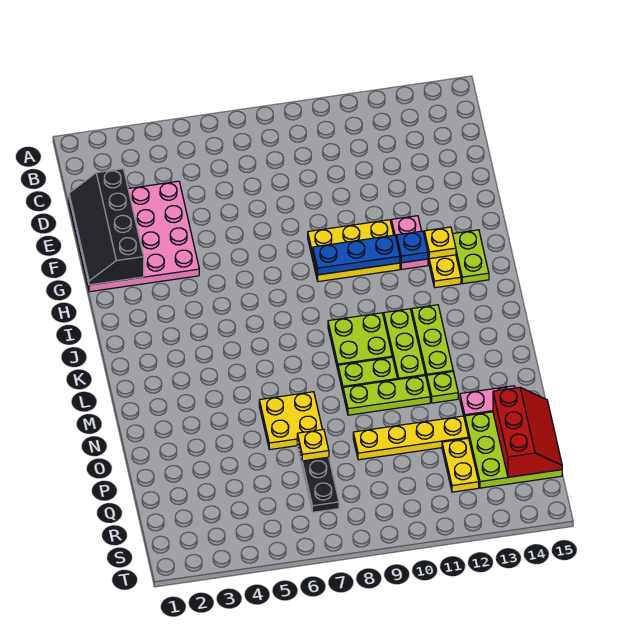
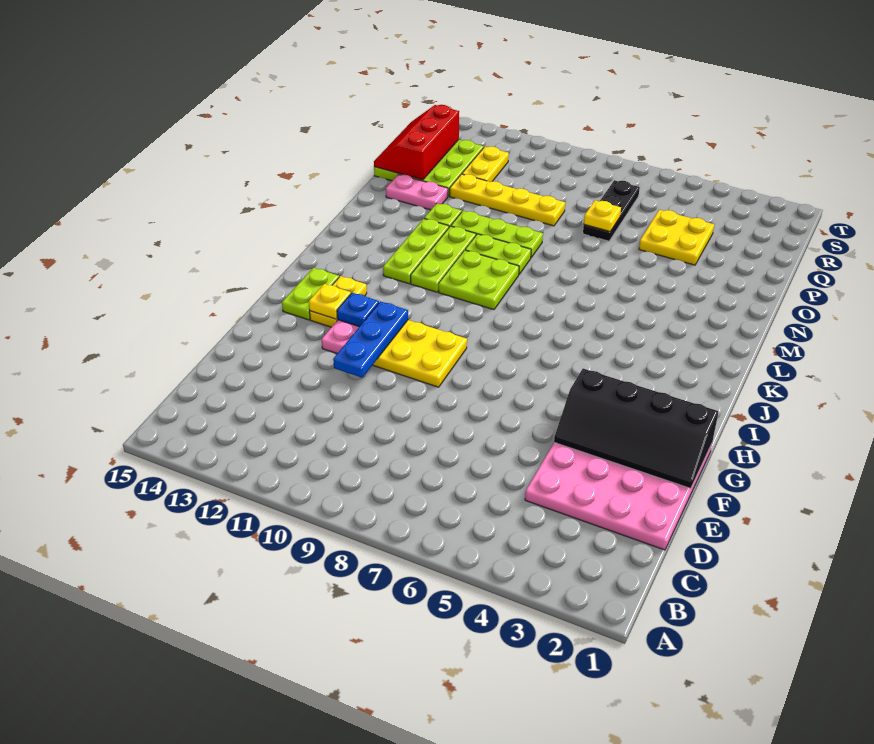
black 2x4 slope [69,169,144,285] -> black 2x4 slope turned to [554,369,719,488]
blue 1x3 plate [313,235,400,275] -> blue 1x3 plate turned to [333,301,408,378]
yellow 2x2 plate [259,392,322,450] -> yellow 2x2 plate moved to [639,210,714,265]

